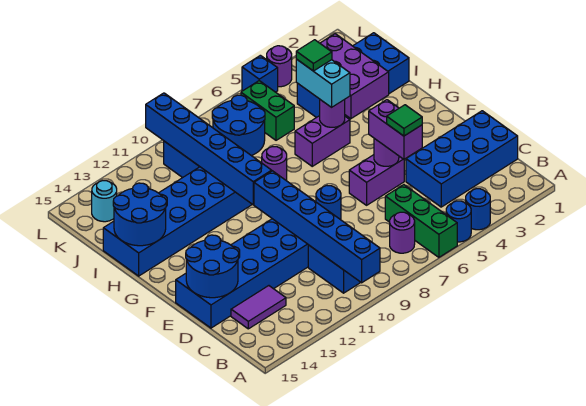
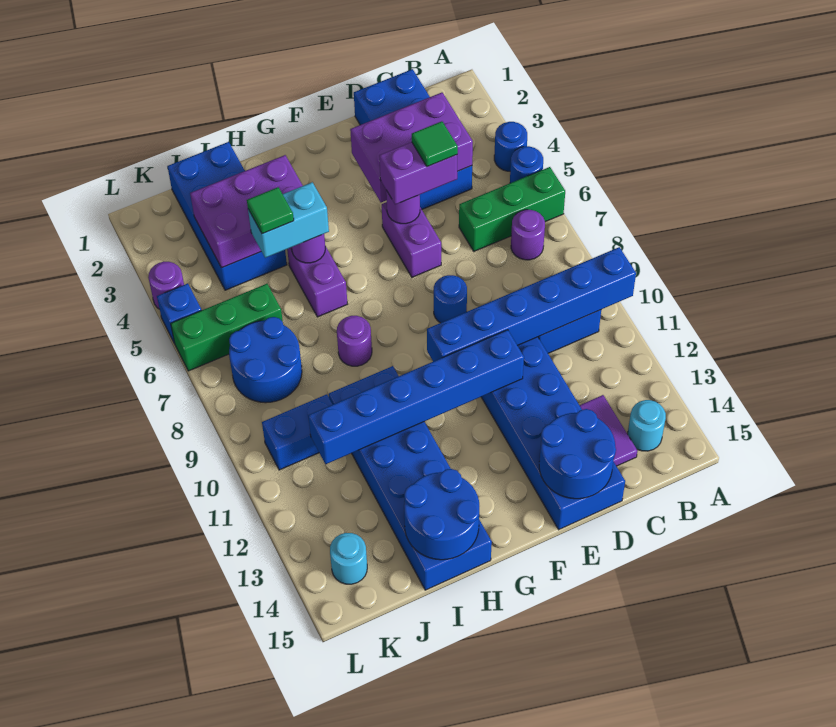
none -> cyan 1x1 round brick [628,400,666,451]
none -> purple 2x3 brick [350,93,473,202]
blue 1x6 brick [146,93,272,205] -> blue 1x6 brick moved to [308,330,524,464]
green 1x2 brick [241,81,294,140] -> green 1x3 brick [171,284,283,371]

